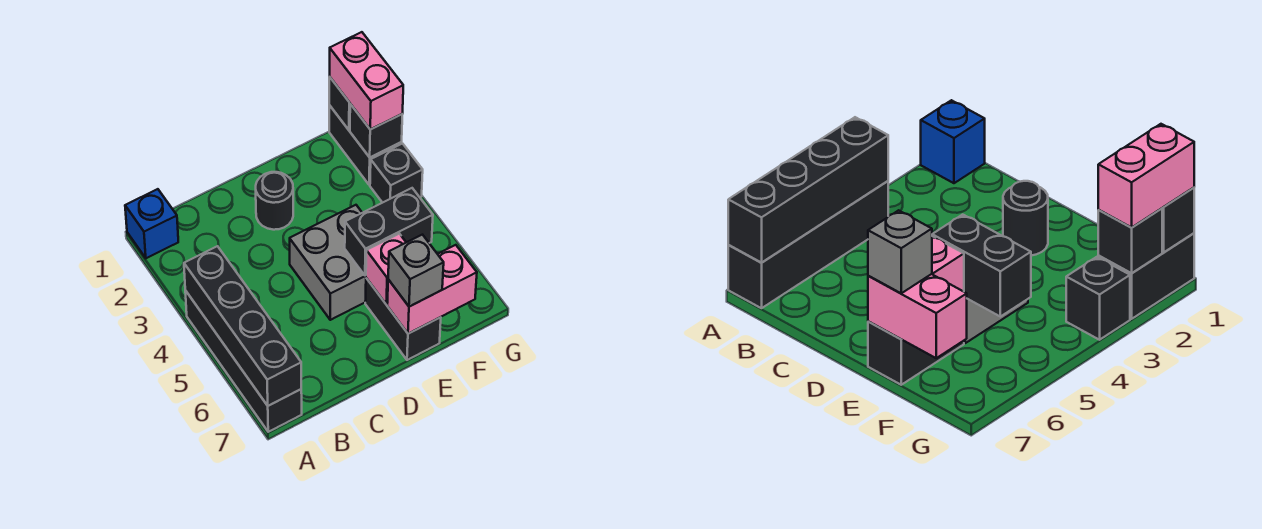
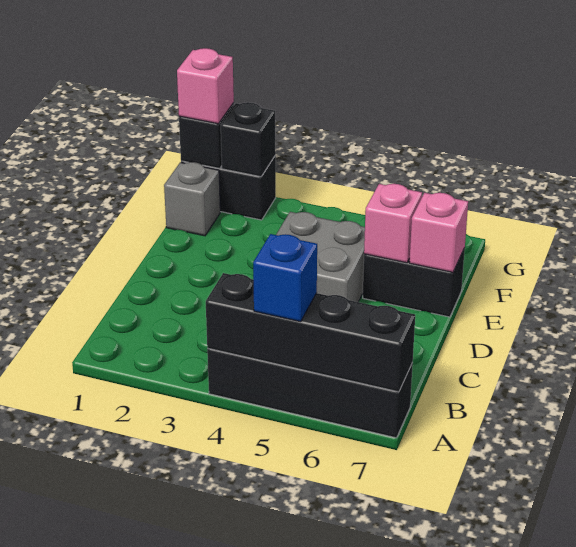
blue 1x1 brick [125,189,178,258] -> blue 1x1 brick moved to [253,234,317,322]
black 1x1 round brick [256,172,293,230] -> none
black 1x2 brick [345,188,433,276] -> none
pink 1x2 brick [387,245,477,334] -> pink 1x1 brick [409,193,468,272]
grey 1x1 brick [388,235,444,307] -> grey 1x1 brick moved to [164,162,220,236]
pink 1x2 brick [330,32,403,129] -> pink 1x1 brick [177,48,234,124]
black 1x1 brick [370,144,423,203] -> none

